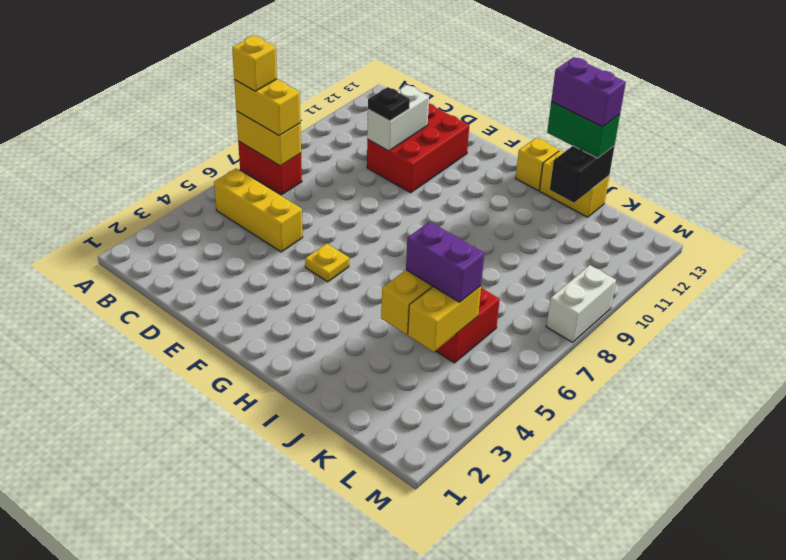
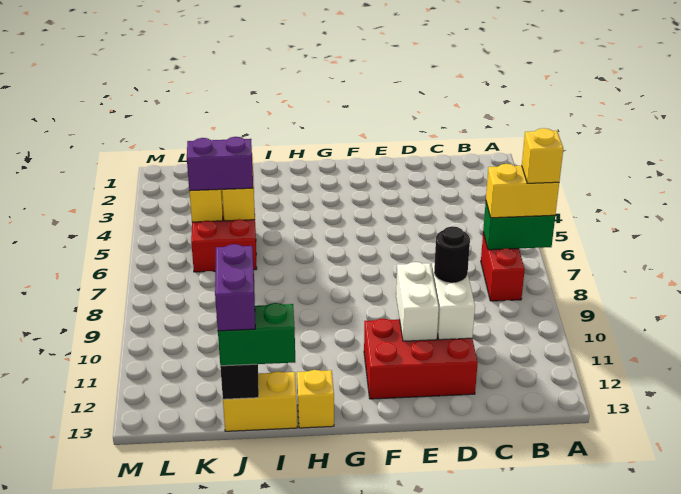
red 1x2 brick [238,141,302,195] -> red 1x2 brick turned to [481,232,525,301]
yellow 1x2 brick [236,111,301,166] -> green 1x2 brick [483,202,555,250]
yellow 1x3 brick [214,168,303,252] -> none
red 2x3 brick [367,104,469,193] -> red 2x3 brick turned to [364,319,478,399]
black 1x1 plate [368,87,410,121] -> black 1x1 round brick [434,226,470,283]
yellow 1x1 plate [305,243,349,282] -> none
purple 1x2 brick [551,57,626,127] -> purple 1x2 brick turned to [215,244,255,331]
white 1x2 brick [546,265,616,342] -> white 1x2 brick moved to [396,262,439,341]

